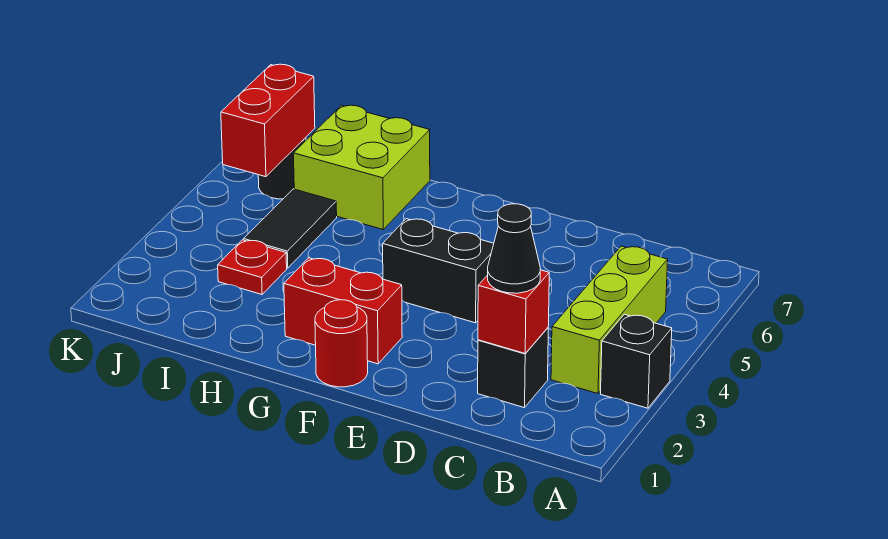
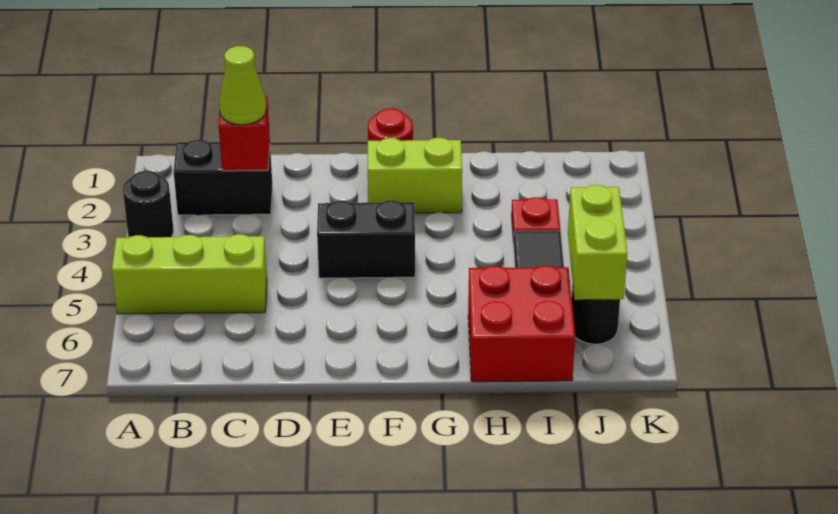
black 1x1 brick [601,314,672,408] -> black 1x1 round brick [123,171,174,237]
lime 1x3 brick [551,246,668,394] -> lime 1x3 brick turned to [112,234,267,314]
black 1x1 brick [478,328,548,408] -> black 1x2 brick [174,140,272,215]
black 1x1 cone [488,204,540,293] -> lime 1x1 cone [219,46,266,125]
red 1x2 brick [284,258,402,364] -> lime 1x2 brick [368,138,462,213]
lime 2x2 brick [293,105,430,229] -> red 2x2 brick [468,266,575,382]
red 1x2 brick [221,64,315,177] -> lime 1x2 brick [568,185,628,300]

